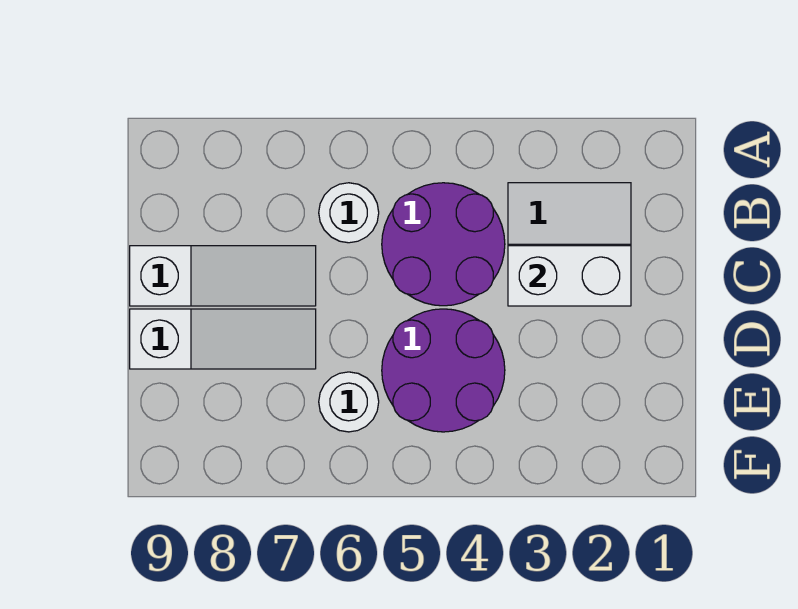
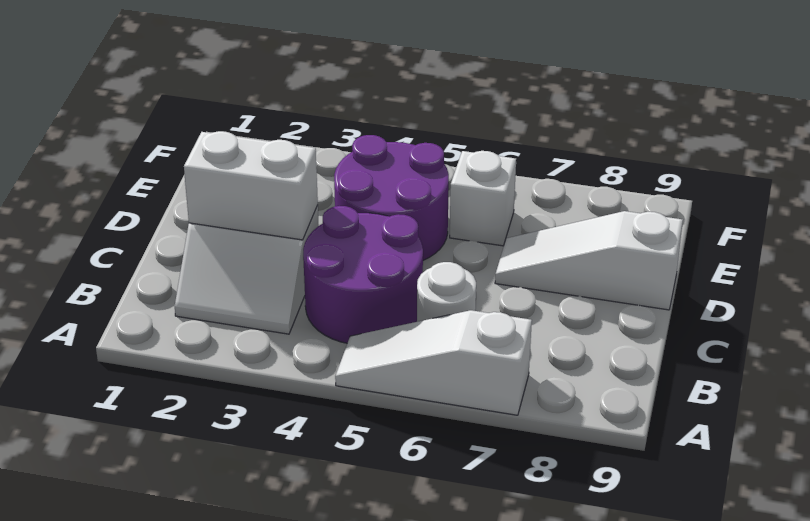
white 1x3 slope [130,246,316,306] -> white 1x3 slope moved to [335,310,532,415]
white 1x1 round brick [319,372,379,432] -> white 1x1 brick [450,151,516,246]

